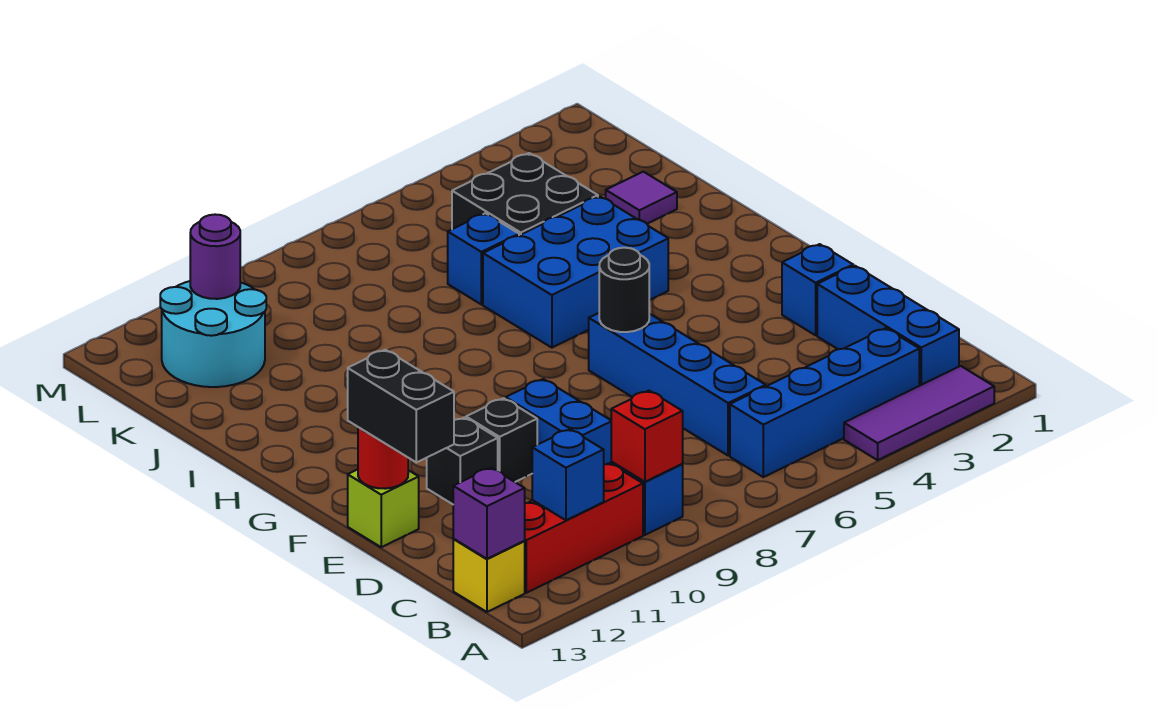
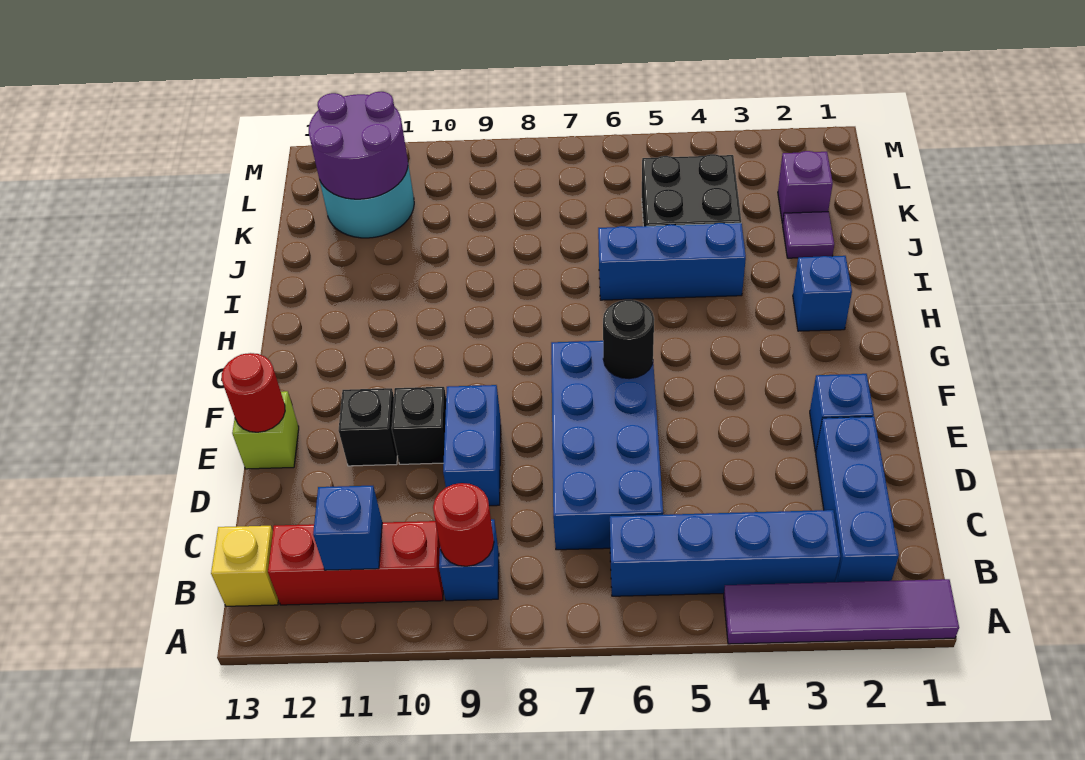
purple 1x3 tile [844,366,994,460] -> purple 1x4 tile [724,579,959,644]
red 1x1 brick [611,391,683,482] -> red 1x1 round brick [433,483,494,566]
purple 1x1 brick [453,468,525,559] -> purple 1x1 brick moved to [778,151,833,224]
blue 1x4 brick [589,313,766,456] -> blue 2x4 brick [551,341,663,550]
black 1x2 brick [348,350,454,462] -> none
blue 2x3 brick [483,196,668,348] -> blue 1x3 brick [598,223,746,300]
blue 1x1 brick [448,213,519,304] -> blue 1x1 brick moved to [793,256,852,331]
purple 1x1 round brick [190,214,240,299] -> purple 2x2 round brick [309,92,408,199]

